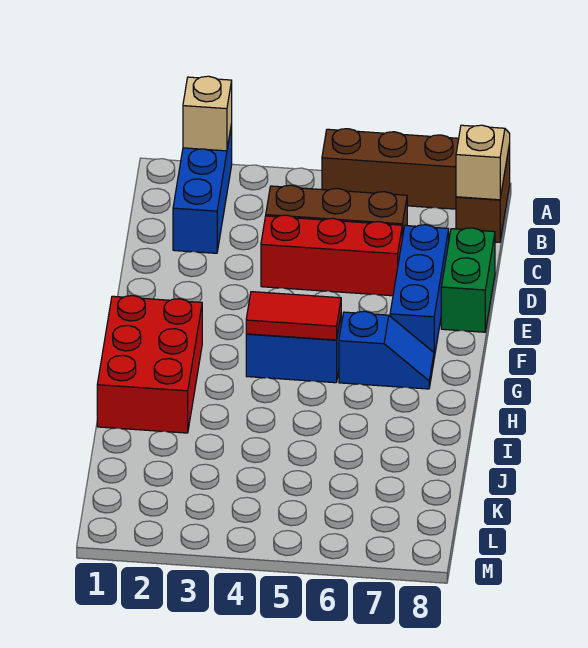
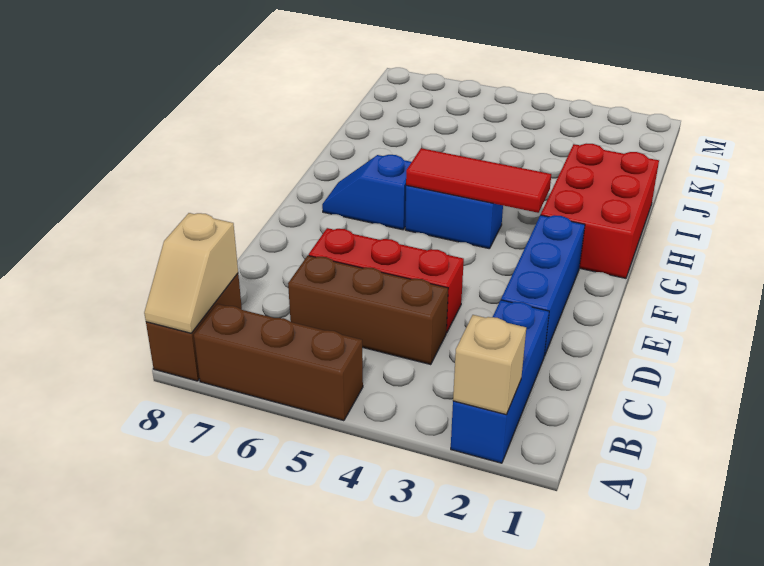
blue 1x3 brick [390,225,449,357] -> blue 1x3 brick moved to [501,215,585,356]
green 1x2 brick [441,228,495,332] -> none
red 1x2 tile [246,292,341,340] -> red 1x3 tile [406,148,551,213]

